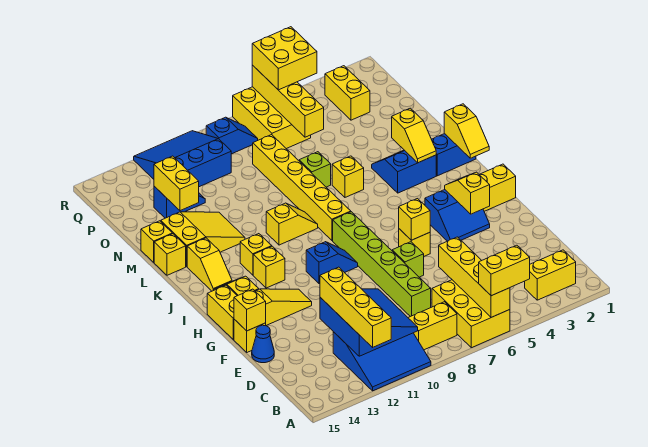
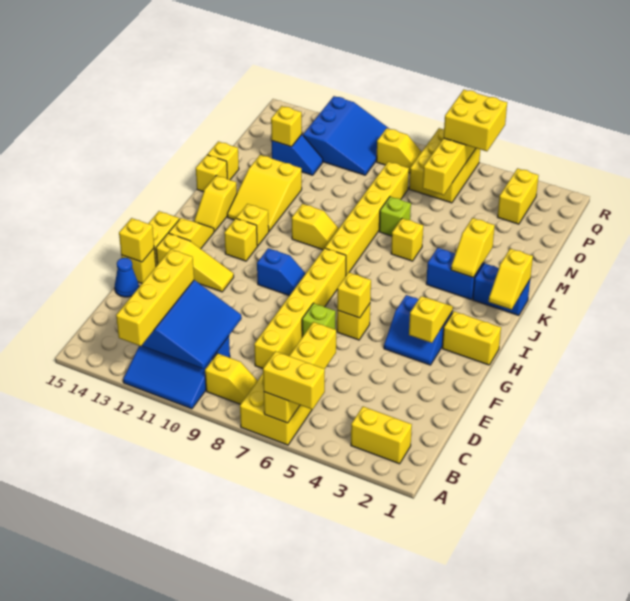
yellow 1x2 brick [408,302,457,350] -> yellow 1x2 slope [205,353,257,404]
lime 1x6 brick [333,212,431,317] -> yellow 1x6 brick [254,248,346,369]
yellow 2x3 slope [161,212,245,267] -> yellow 2x3 slope turned to [227,155,302,231]
yellow 1x2 brick [154,156,199,211] -> yellow 1x1 brick [271,106,302,147]
blue 3x3 slope [134,131,231,187] -> blue 3x3 slope turned to [303,96,389,175]
blue 1x2 slope [206,117,258,154] -> yellow 1x2 slope [376,128,421,173]

